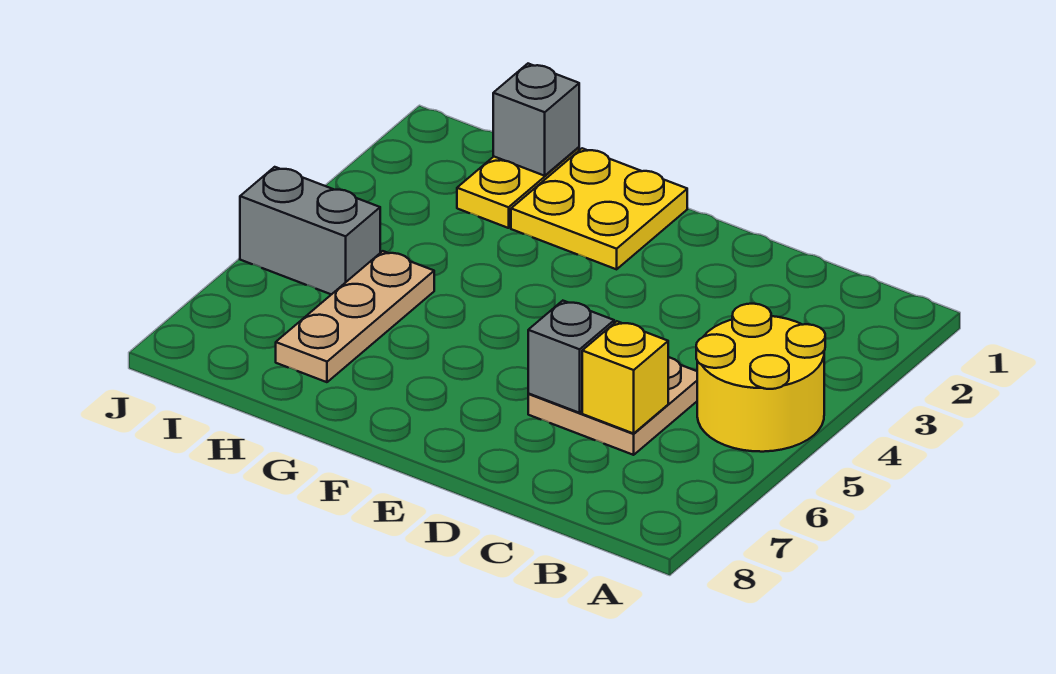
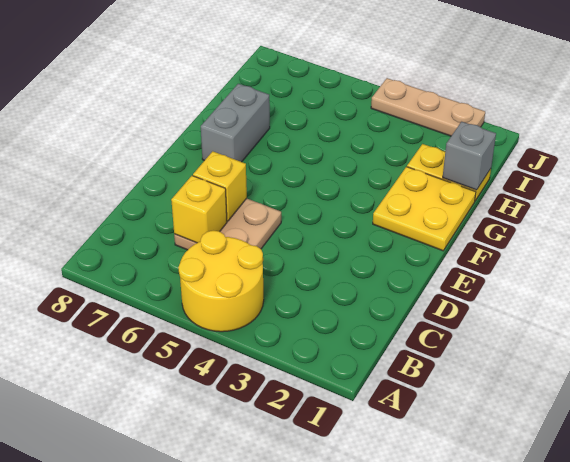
grey 1x1 brick [528,301,614,413] -> yellow 1x1 brick [193,151,247,221]
tan 1x3 plate [276,251,434,382] -> tan 1x3 plate moved to [371,78,485,136]
grey 1x2 brick [240,167,380,295] -> grey 1x2 brick moved to [201,84,270,162]

